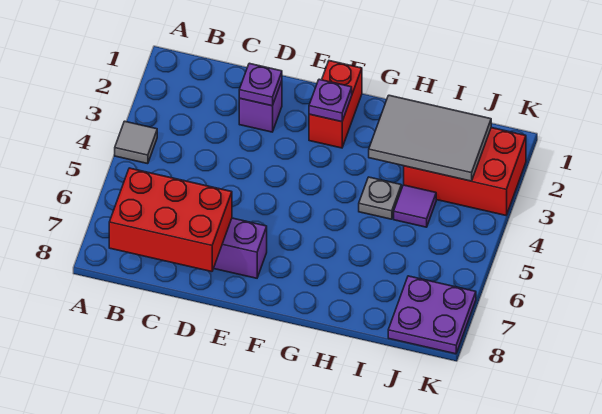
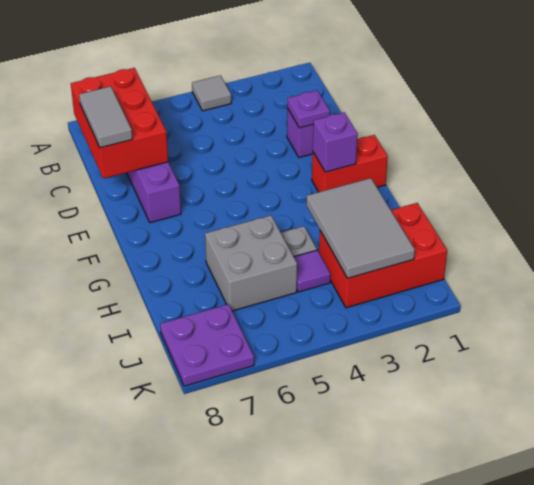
none -> grey 1x2 tile [79,86,132,148]
purple 1x1 plate [309,79,352,122] -> purple 1x1 brick [313,112,358,172]
none -> grey 2x2 brick [205,215,297,311]
red 2x3 brick [404,128,526,215] -> red 2x3 brick turned to [319,203,447,308]

